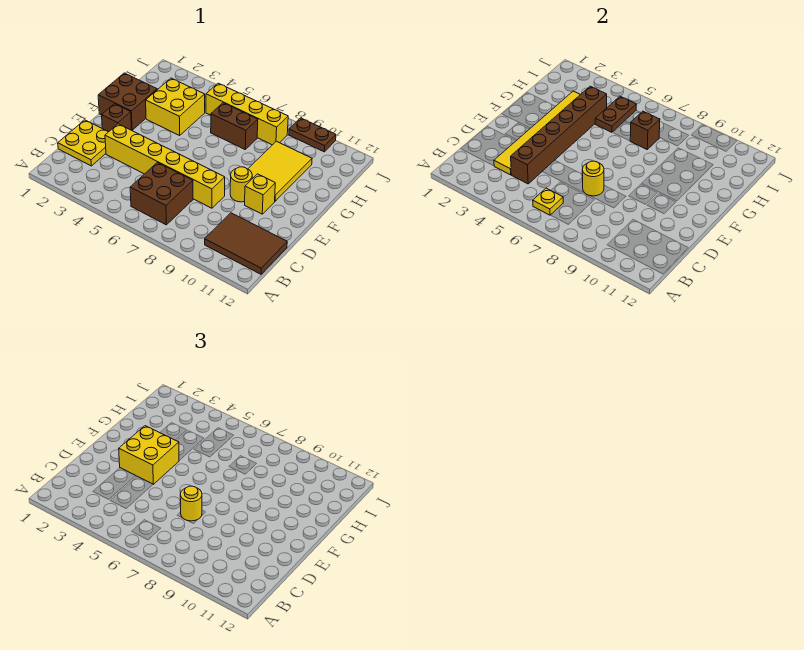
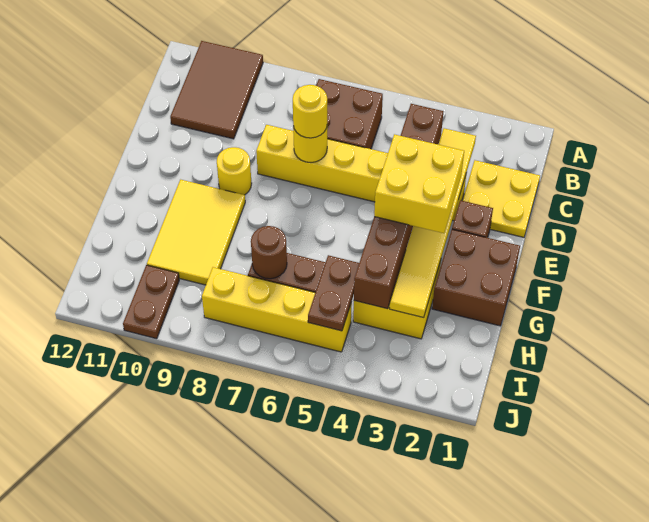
yellow 1x1 plate [533,188,563,215] -> none
brown 2x3 tile [205,213,287,274] -> brown 2x3 tile turned to [170,41,263,139]
yellow 1x1 brick [245,174,275,214] -> none
brown 1x1 brick [630,111,660,149] -> brown 1x1 round brick [251,226,287,279]
brown 1x2 plate [289,118,336,152] -> brown 1x2 plate turned to [123,265,179,339]

